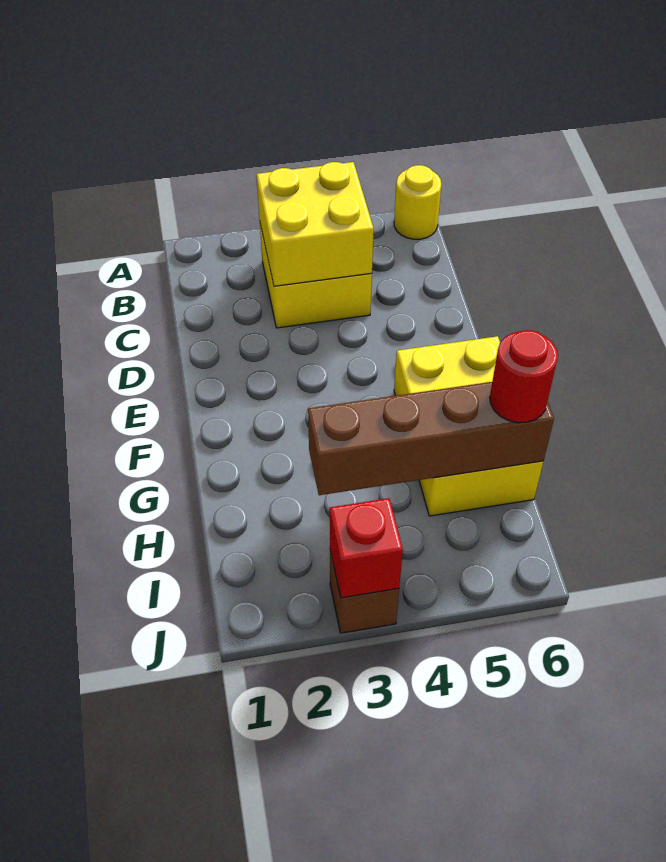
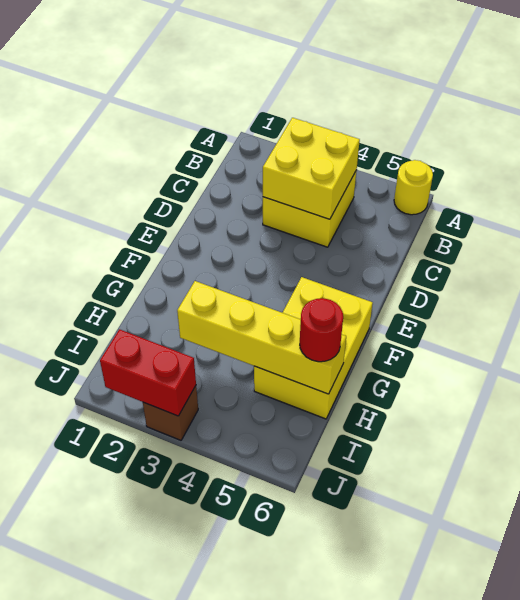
brown 1x4 brick [308,382,554,495] -> yellow 1x4 brick [177,281,346,394]
red 1x1 brick [330,498,403,598] -> red 1x2 brick [100,329,196,416]

